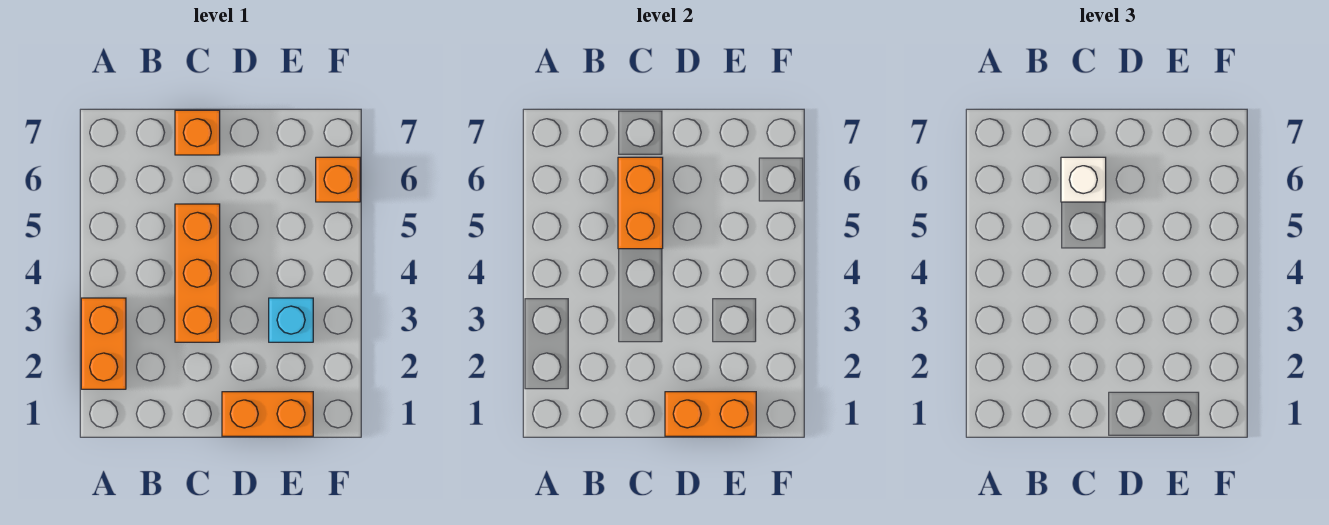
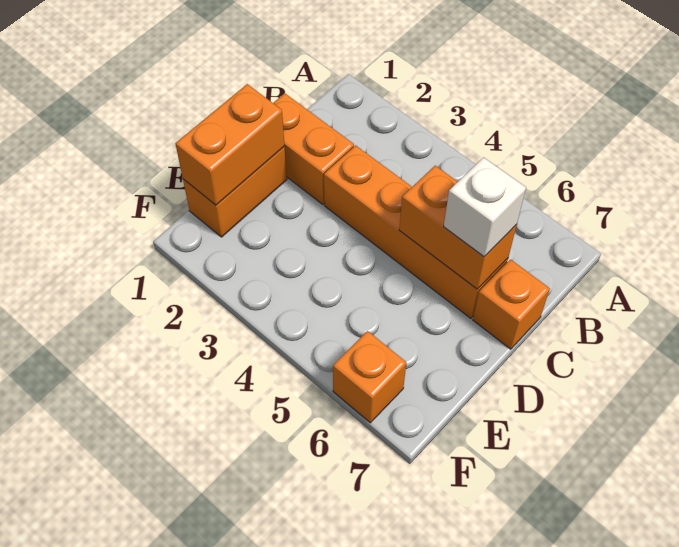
orange 1x2 brick [81,298,126,389] -> orange 1x2 brick moved to [273,93,354,205]
orange 1x3 brick [175,204,220,342] -> orange 1x4 brick [324,145,508,318]
cyan 1x1 brick [269,298,313,342] -> none

